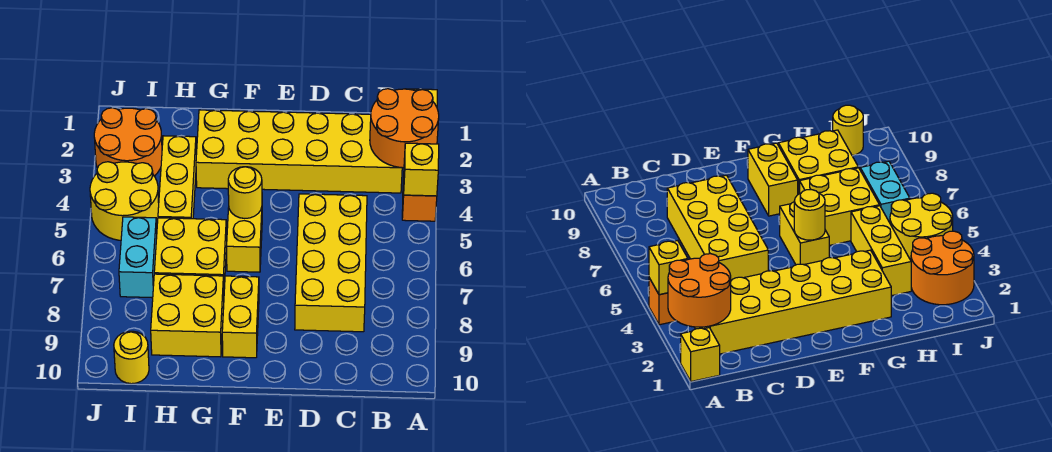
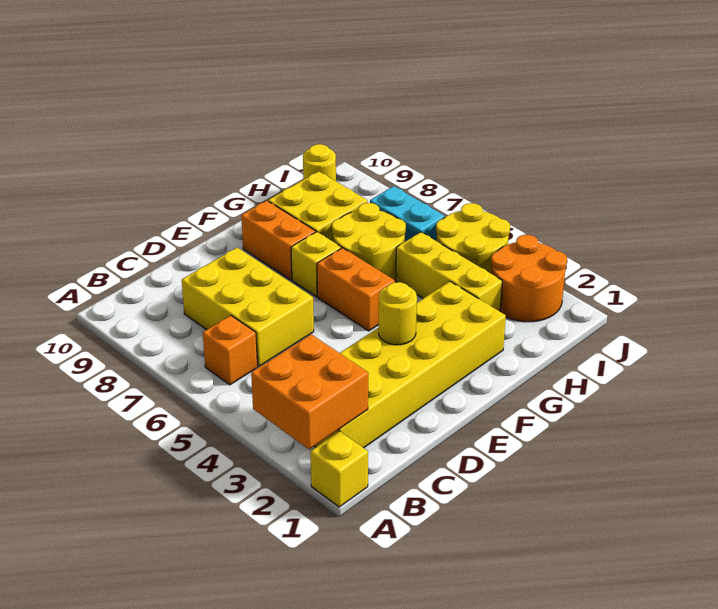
orange 2x2 round brick [370,89,439,168] -> orange 2x2 brick [251,334,368,449]
orange 1x1 brick [402,178,437,221] -> orange 1x1 brick moved to [203,315,258,385]
yellow 1x1 brick [404,143,439,196] -> yellow 1x1 brick moved to [291,232,341,297]
yellow 2x4 brick [295,194,367,332] -> yellow 2x3 brick [182,248,314,366]
yellow 1x2 brick [227,208,262,272] -> orange 1x2 brick [317,248,395,331]
yellow 1x1 round brick [228,167,262,219] -> yellow 1x1 round brick moved to [379,282,417,345]
yellow 1x2 brick [222,276,259,358] -> orange 1x2 brick [241,201,316,280]
yellow 2x2 brick [154,218,227,287] -> yellow 2x2 round brick [332,203,406,280]

